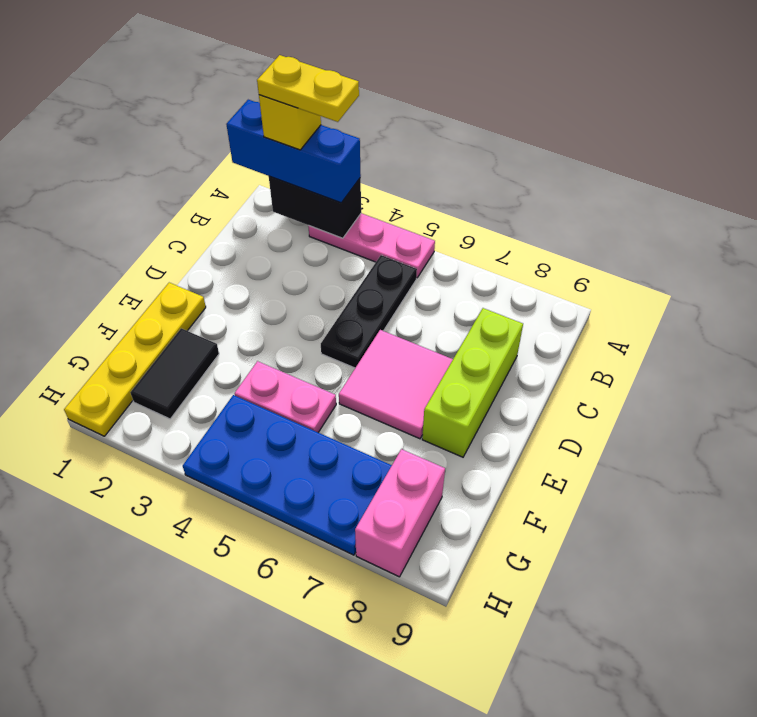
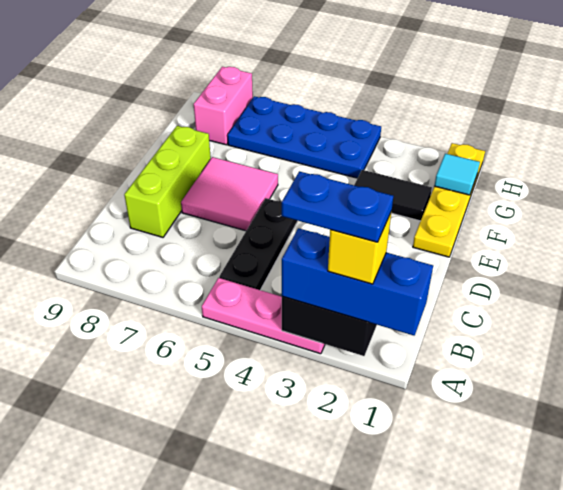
yellow 1x2 plate [257,55,359,122] -> blue 1x2 plate [282,171,393,242]
black 1x2 tile [130,328,219,419] -> black 1x2 tile turned to [354,170,432,221]
pink 1x2 plate [235,361,336,432] -> none
none -> cyan 1x1 tile [434,154,480,195]

